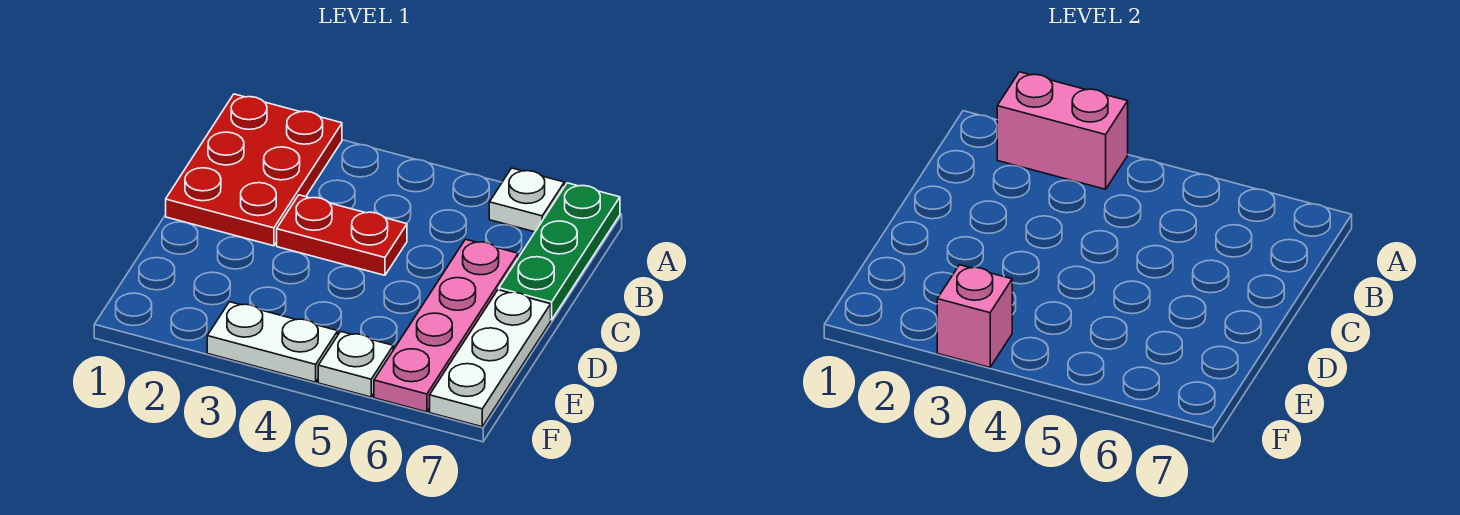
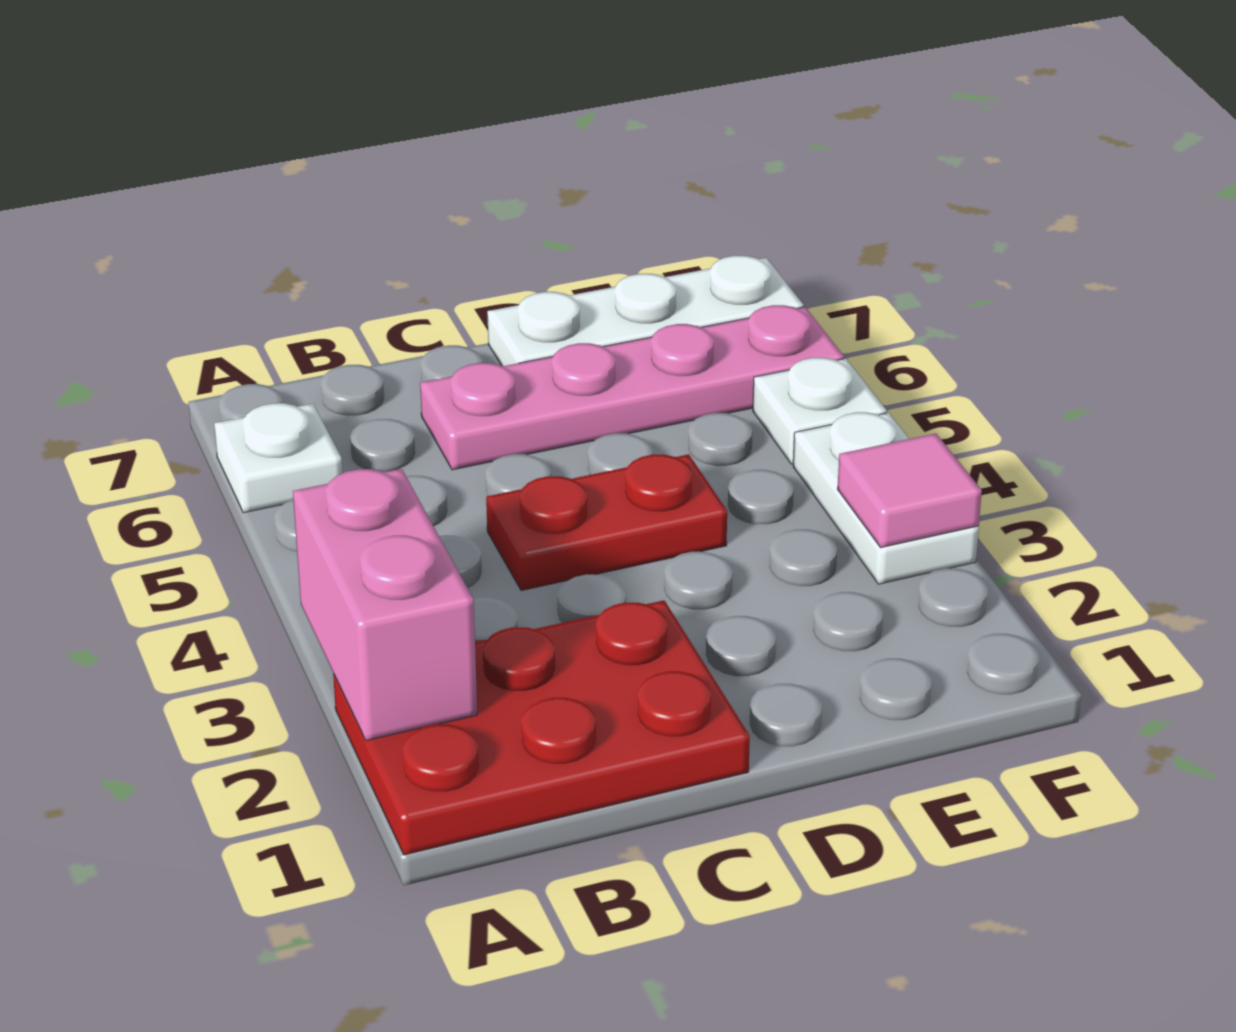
green 1x3 plate [499,183,620,320] -> none
red 1x2 plate [277,195,407,275] -> red 1x2 plate turned to [486,454,727,591]
pink 1x1 brick [937,265,1012,367] -> pink 1x1 tile [838,433,982,547]

